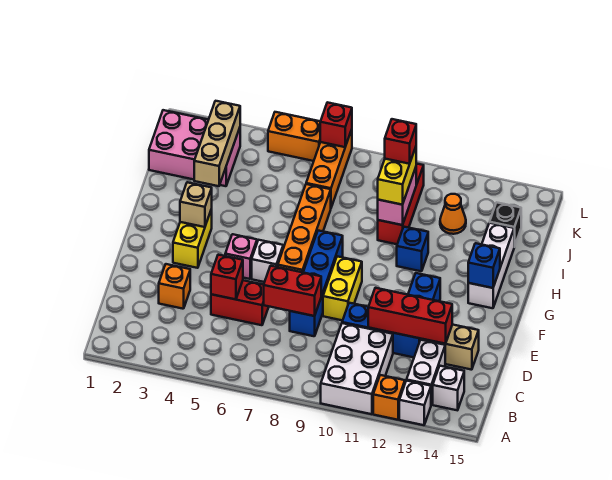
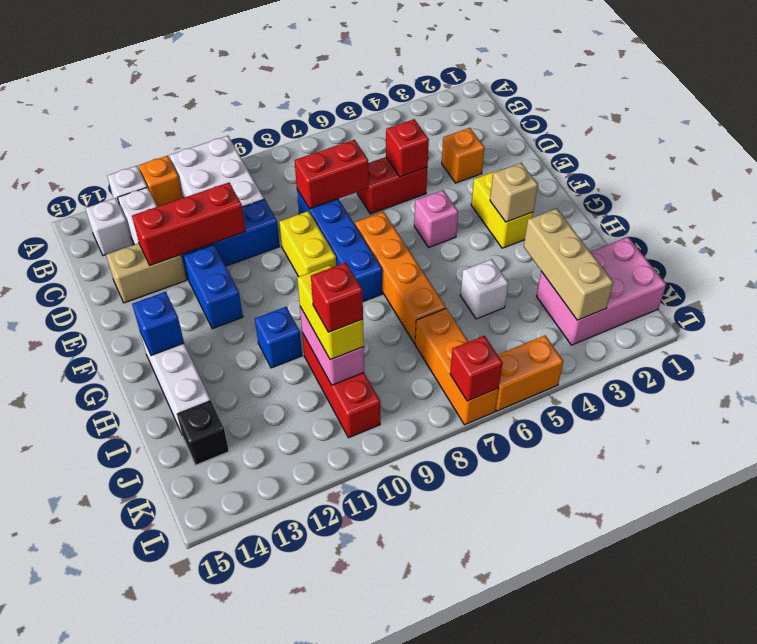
white 1x1 brick [252,240,283,282] -> white 1x1 brick moved to [460,259,508,319]
orange 1x1 cone [440,194,466,234] -> none

